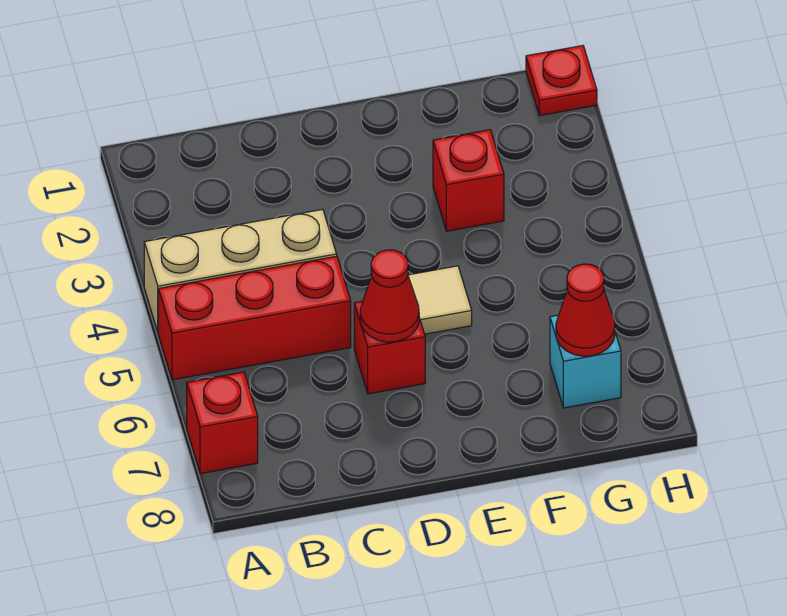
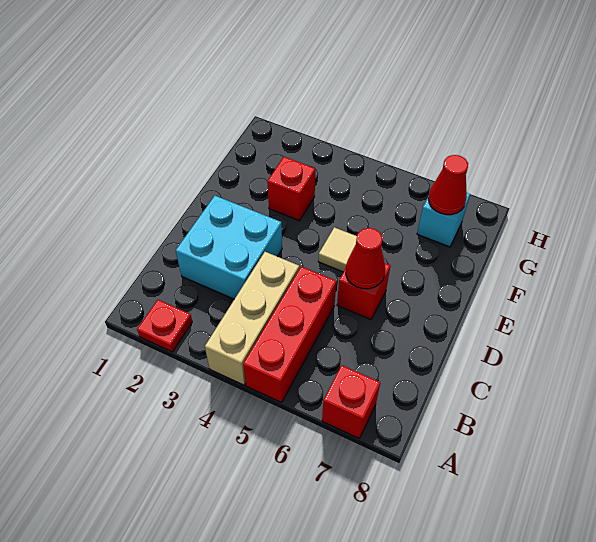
none -> cyan 2x2 brick [176,196,282,299]
red 1x1 plate [526,46,597,116] -> red 1x1 plate moved to [137,300,192,352]

